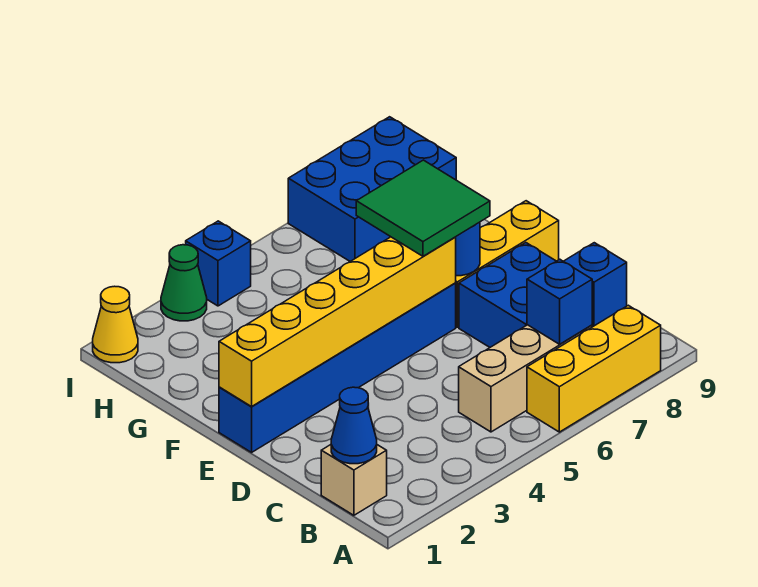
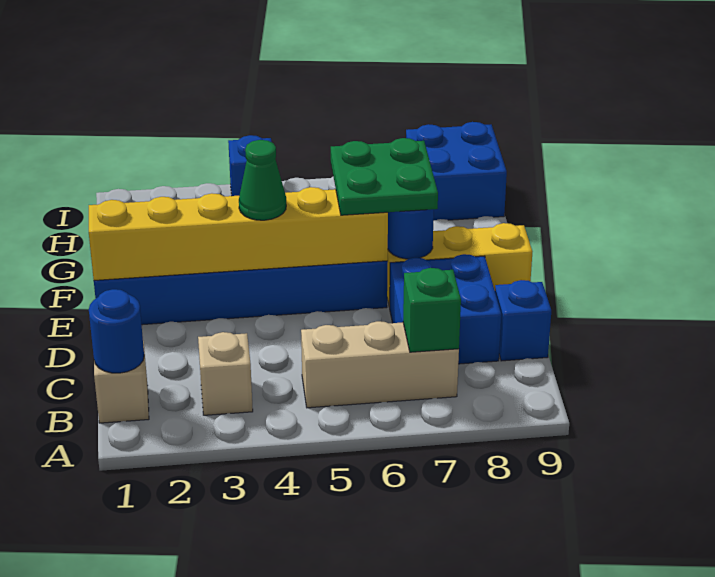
yellow 1x3 brick [527,305,661,432] -> none
blue 1x1 cone [331,387,377,464] -> blue 1x1 round brick [89,289,144,373]
none -> tan 1x1 brick [198,332,253,415]
blue 1x1 brick [527,259,592,344] -> green 1x1 brick [403,268,461,352]
green 2x2 tile [356,160,490,256] -> green 2x2 plate [331,138,438,215]
blue 2x3 brick [288,117,456,261] -> blue 2x2 brick [406,122,507,221]
yellow 1x1 cone [93,286,138,363] -> none
green 1x1 cone [161,245,207,321] -> green 1x1 cone moved to [239,140,286,220]

